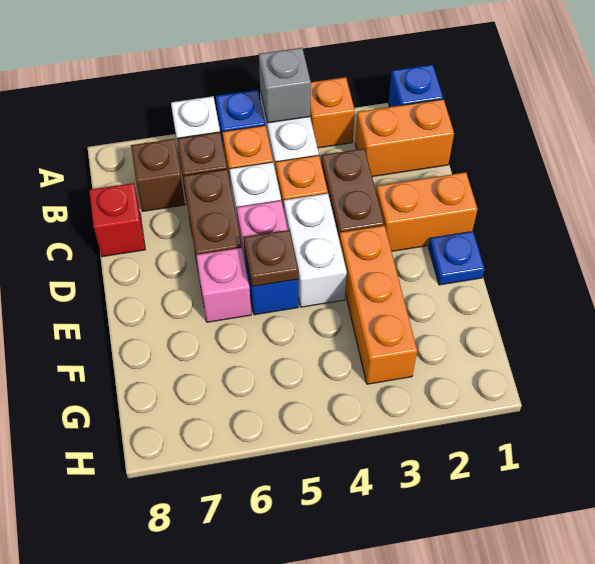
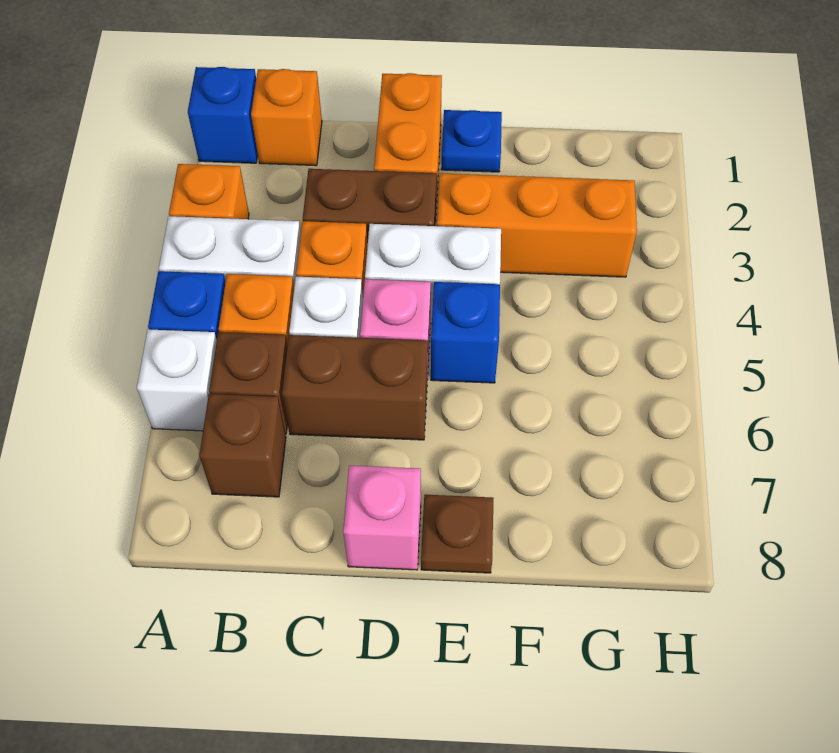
grey 1x1 brick [259,48,311,123] -> none
orange 1x2 brick [355,99,454,177] -> orange 1x1 brick [251,69,322,166]
red 1x1 brick [89,183,145,257] -> none
brown 1x1 plate [244,230,298,287] -> brown 1x1 plate moved to [421,495,494,573]
pink 1x1 brick [196,248,251,322] -> pink 1x1 brick moved to [343,466,421,570]

